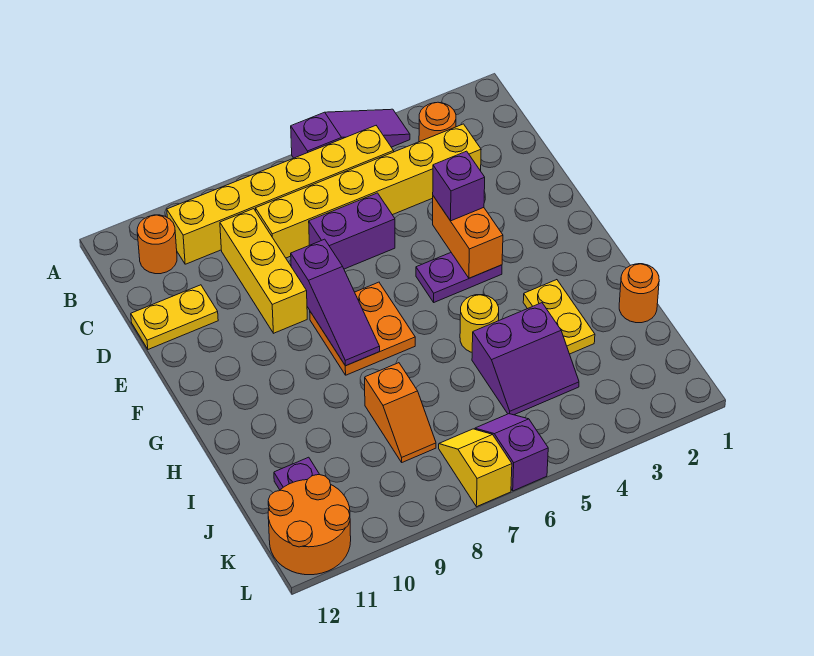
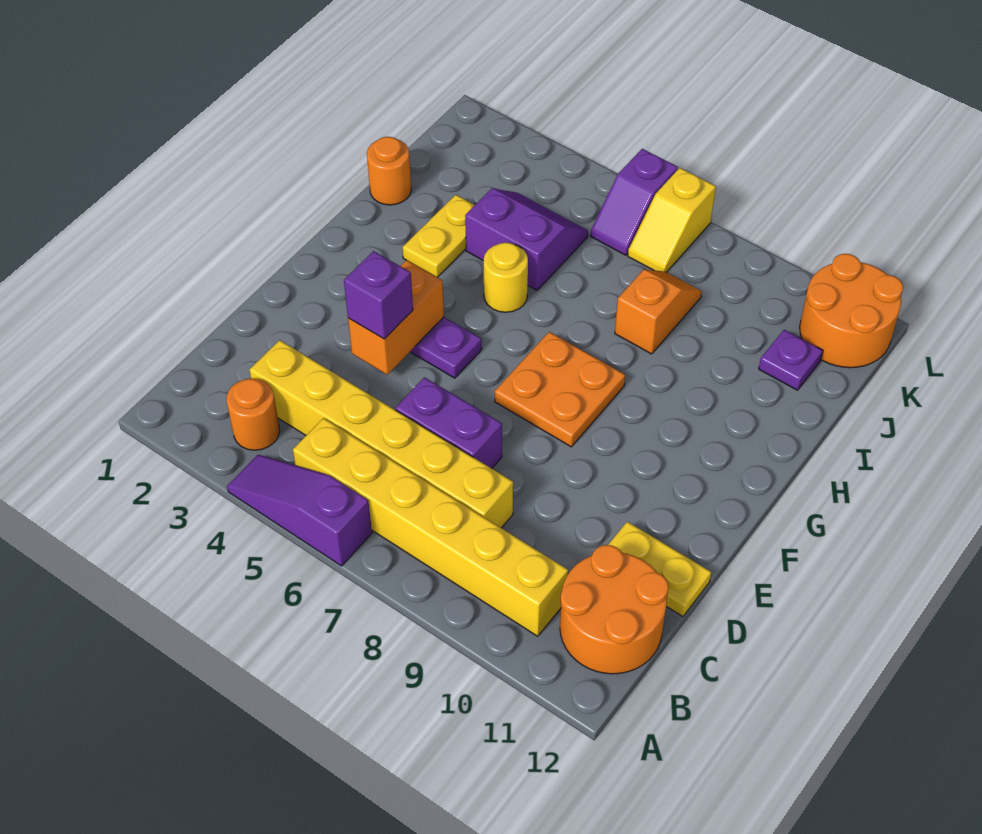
orange 1x1 round brick [137,215,177,274] -> orange 2x2 round brick [560,545,669,674]
yellow 1x3 brick [220,209,307,333] -> none
purple 1x3 slope [291,239,380,366] -> none

